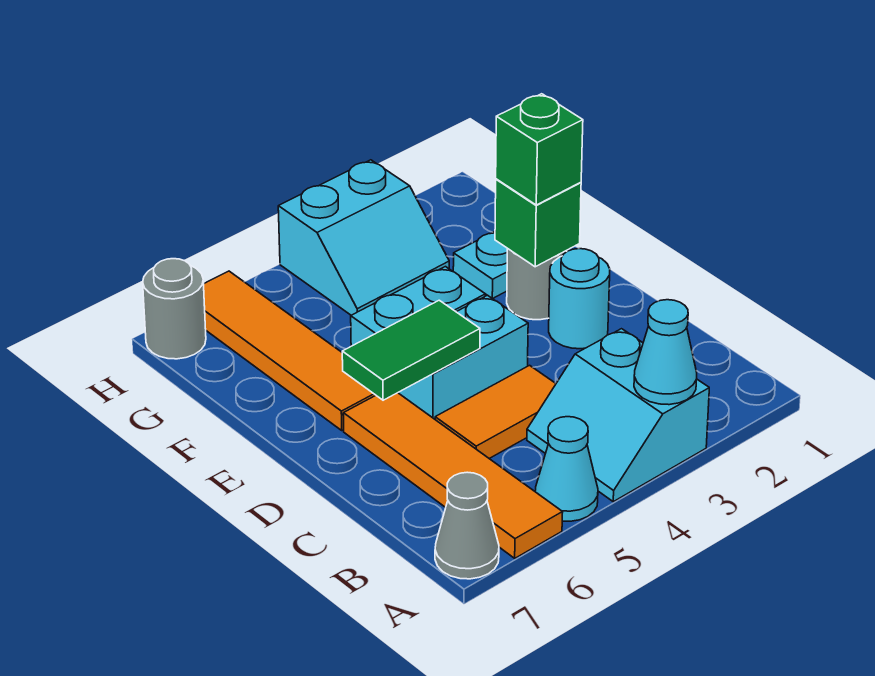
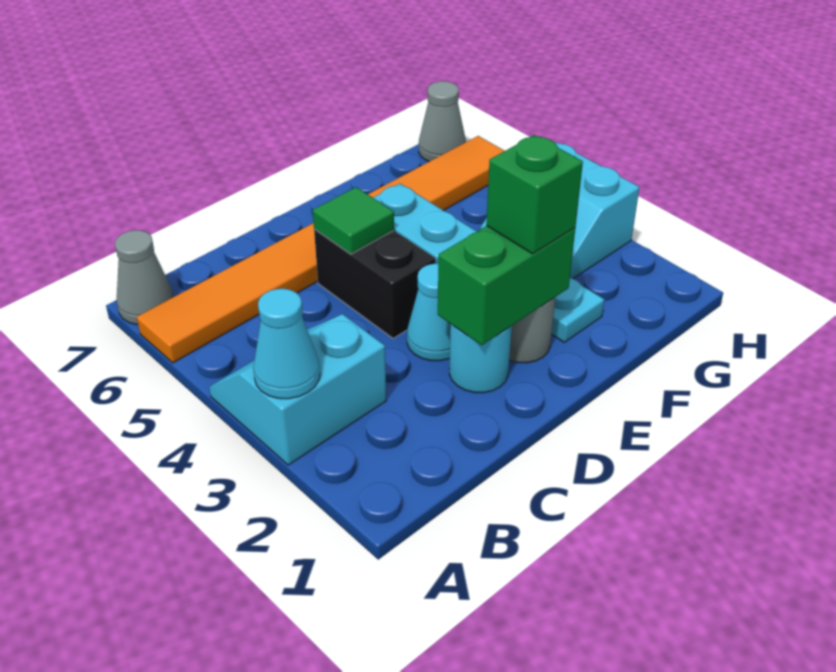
cyan 1x1 cone [535,417,598,521] -> cyan 1x1 cone moved to [407,264,451,361]
orange 1x2 tile [435,365,556,458] -> none
cyan 1x2 brick [398,295,528,419] -> black 1x2 brick [314,229,435,338]
green 1x2 tile [342,300,480,400] -> green 1x1 tile [313,187,394,254]
green 1x1 brick [495,179,581,267] -> green 1x2 brick [438,226,575,345]
grey 1x1 round brick [143,259,206,359] -> grey 1x1 cone [419,81,466,162]

